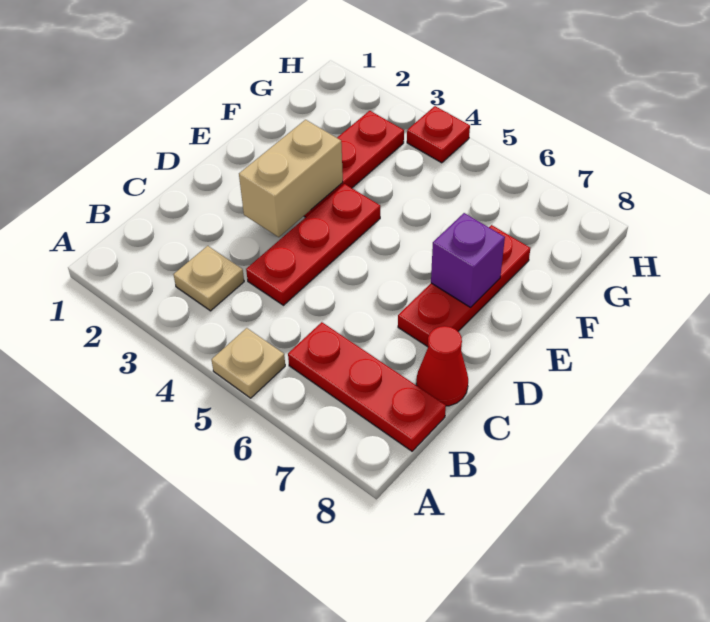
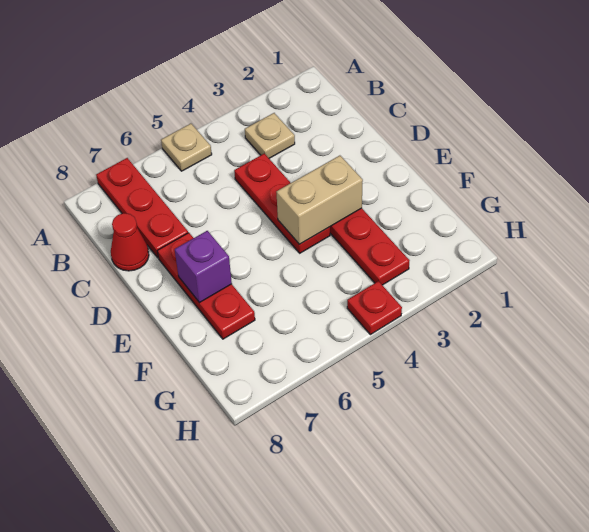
red 1x3 plate [288,322,446,451] -> red 1x3 plate turned to [96,158,188,258]
tan 1x2 brick [239,120,343,237] -> tan 1x2 brick turned to [276,156,363,244]

